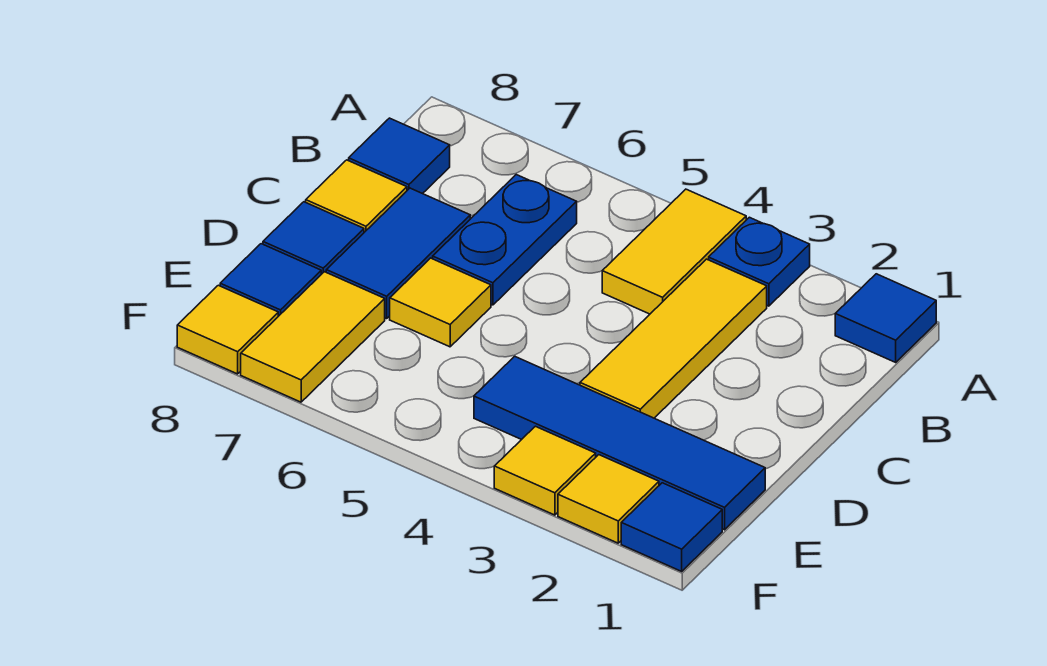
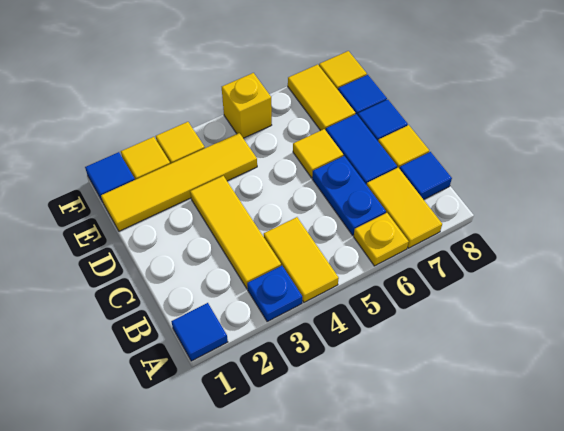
none -> yellow 1x1 plate [354,213,409,266]
none -> yellow 1x2 tile [367,168,442,248]
blue 1x4 tile [474,356,765,530] -> yellow 1x4 tile [101,133,257,231]
none -> yellow 1x1 brick [222,73,272,138]

